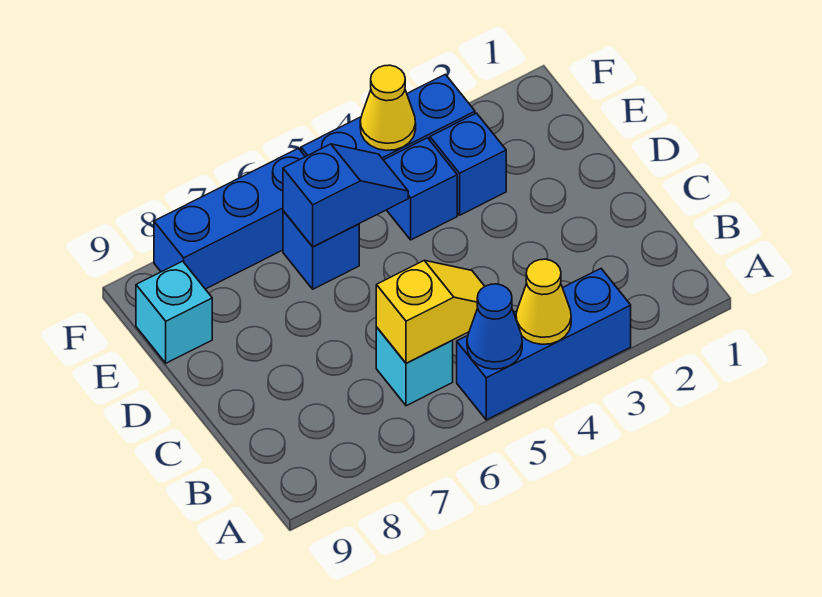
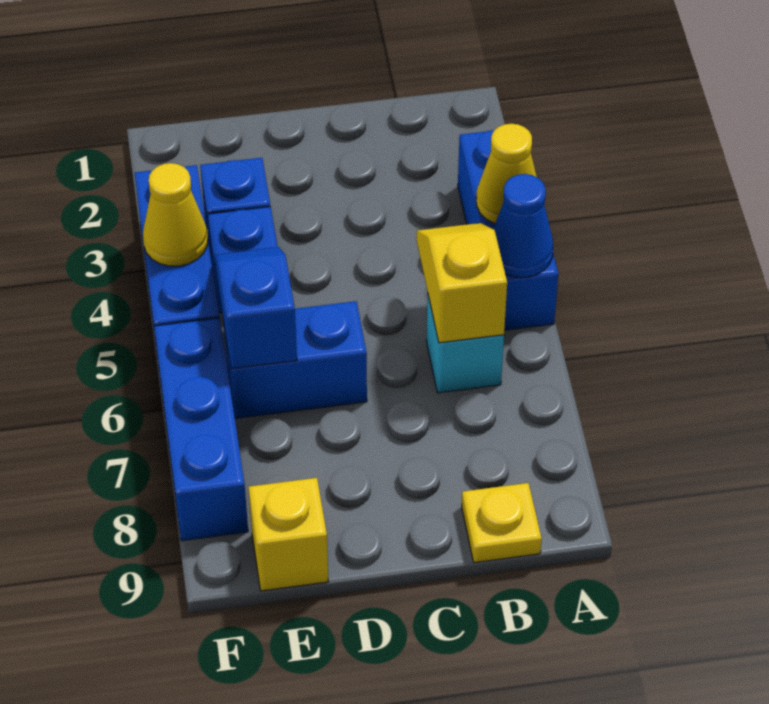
none -> yellow 1x1 plate [462,483,542,563]
blue 1x1 brick [283,211,359,289] -> blue 1x2 brick [223,301,367,418]
cyan 1x1 brick [136,261,212,363] -> yellow 1x1 brick [249,478,329,591]

